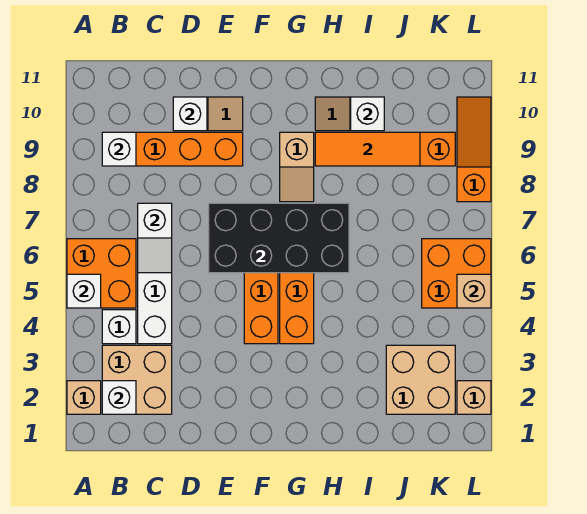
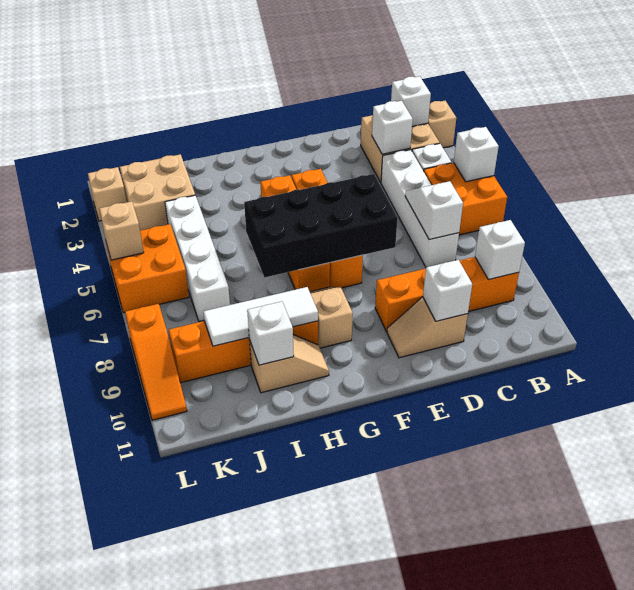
none -> white 1x1 brick [372,101,413,154]
orange 1x3 tile [315,132,420,166] -> white 1x3 tile [203,287,318,346]
none -> white 1x4 brick [165,195,230,322]

